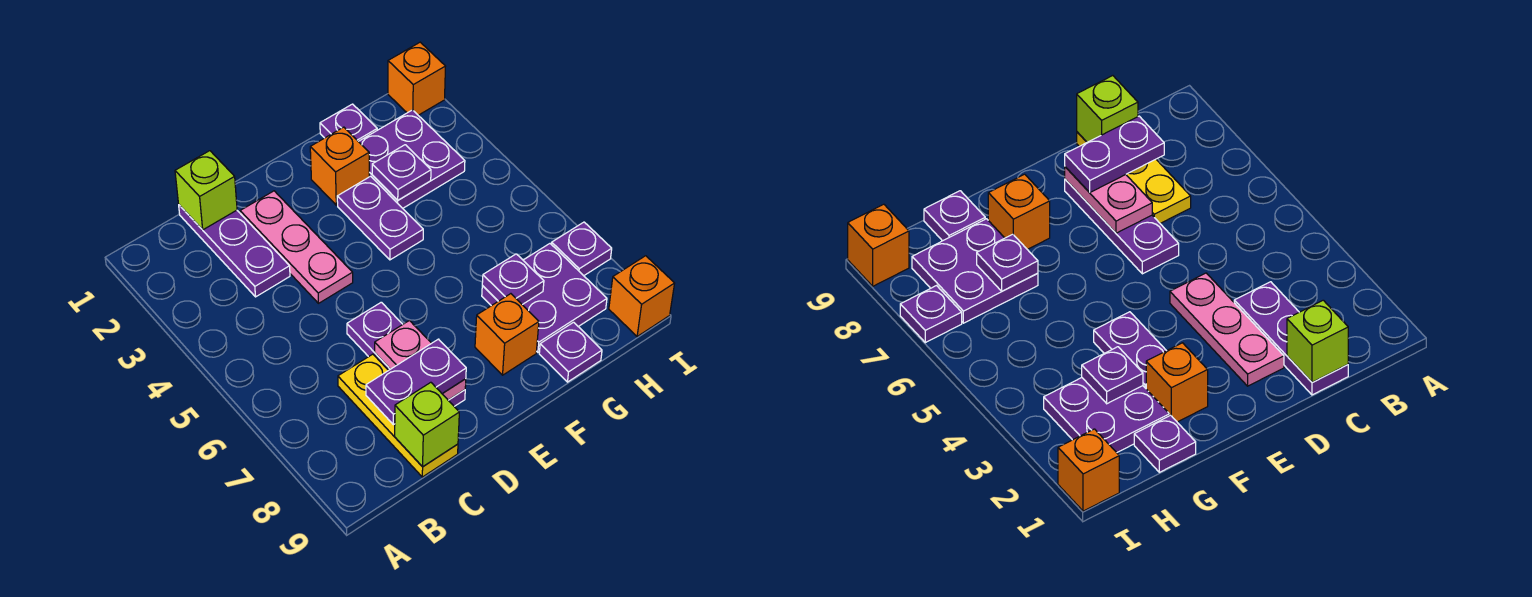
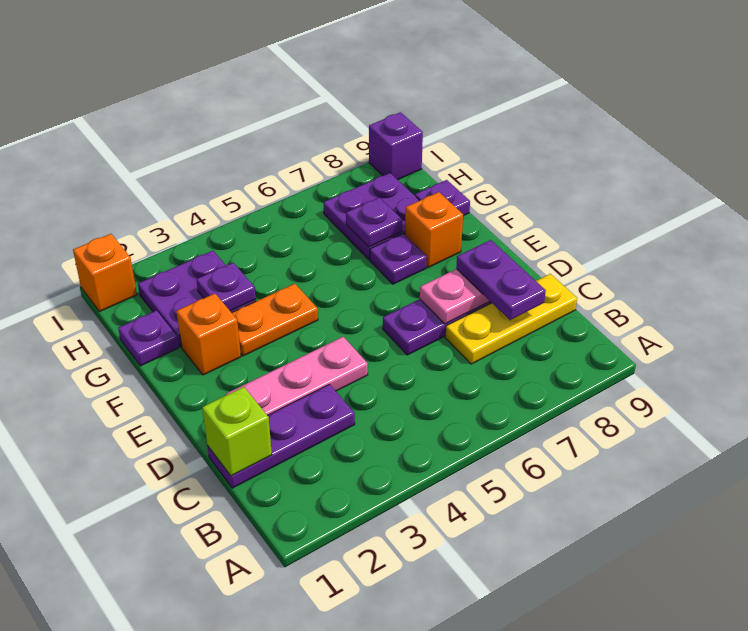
lime 1x1 brick [395,382,459,467] -> none
purple 1x2 plate [337,176,423,260] -> orange 1x2 plate [232,284,318,356]
purple 1x1 plate [552,222,612,276] -> purple 1x1 plate moved to [370,234,427,284]
orange 1x1 brick [609,256,675,336] -> purple 1x1 brick [369,112,423,180]

